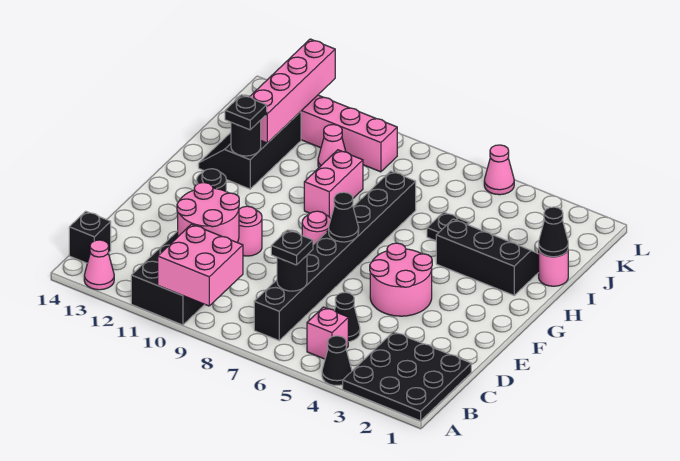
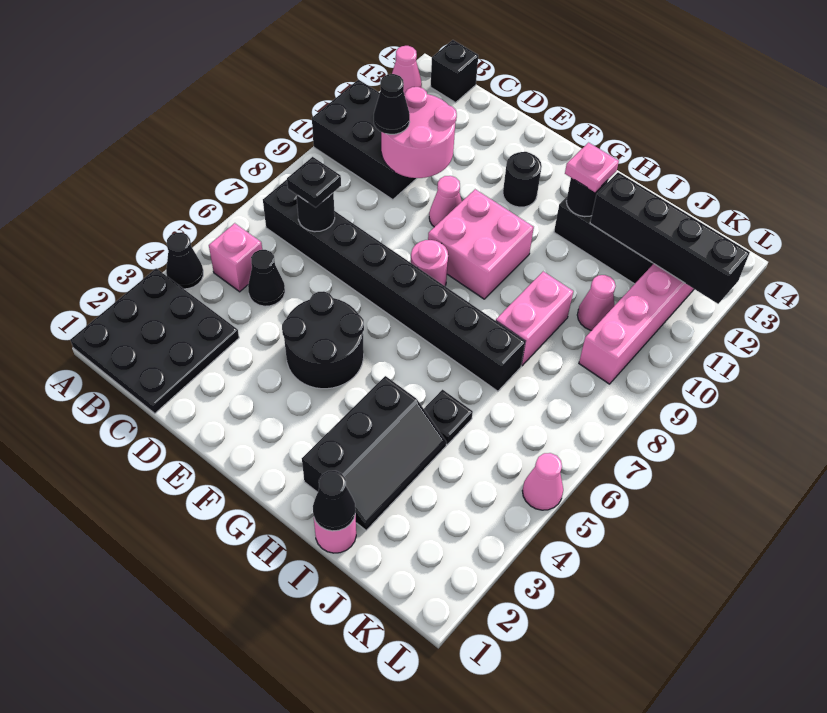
pink 2x2 brick [158,224,243,306] -> pink 2x2 brick moved to [428,189,534,299]
pink 2x2 round brick [370,243,432,316] -> black 2x2 round brick [282,291,364,389]
pink 1x1 round brick [237,206,262,256] -> pink 1x1 cone [429,176,462,227]
black 1x1 cone [329,192,359,242] -> black 1x1 cone moved to [374,74,410,134]
pink 1x2 brick [304,150,363,218] -> pink 1x2 brick turned to [496,271,573,366]
black 1x1 plate [225,95,267,130] -> pink 1x1 plate [565,143,619,192]
pink 1x4 brick [250,39,335,143] -> black 1x4 brick [590,172,750,304]

